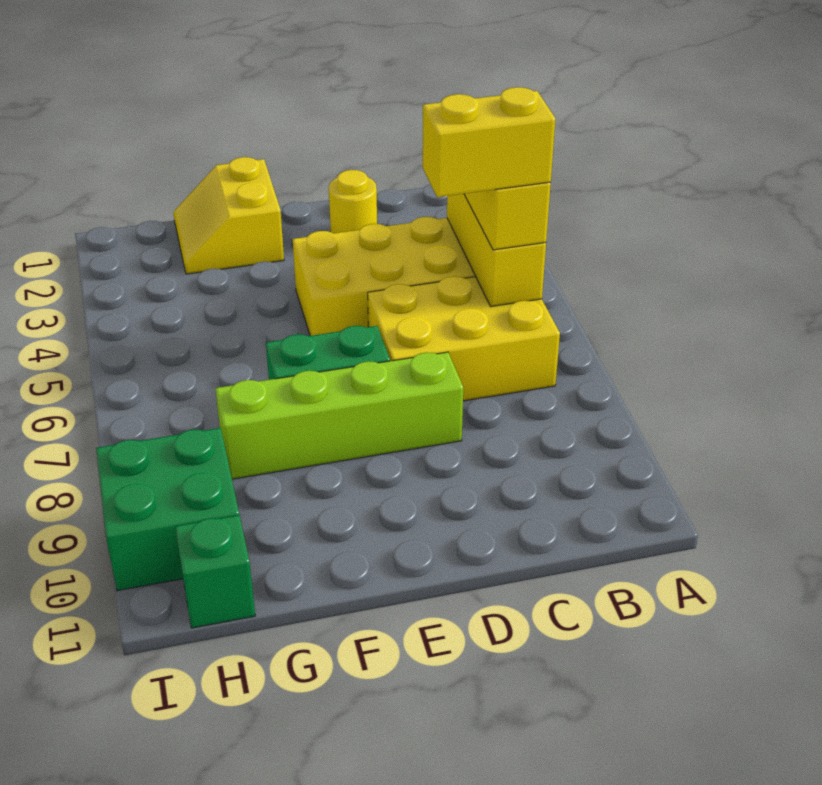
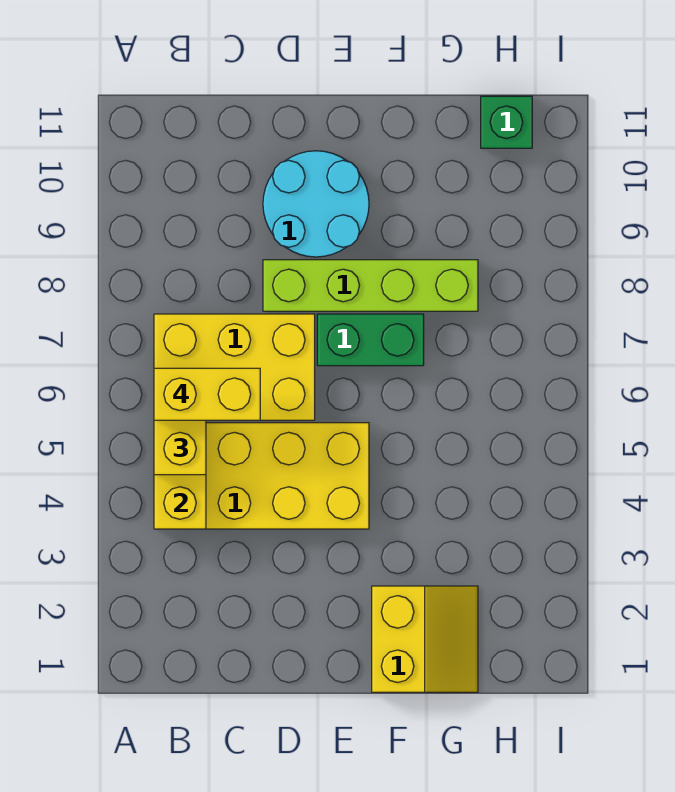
yellow 1x1 round brick [329,170,377,233] -> none
none -> cyan 2x2 round brick [263,151,369,257]
green 2x2 brick [96,428,239,591] -> none

